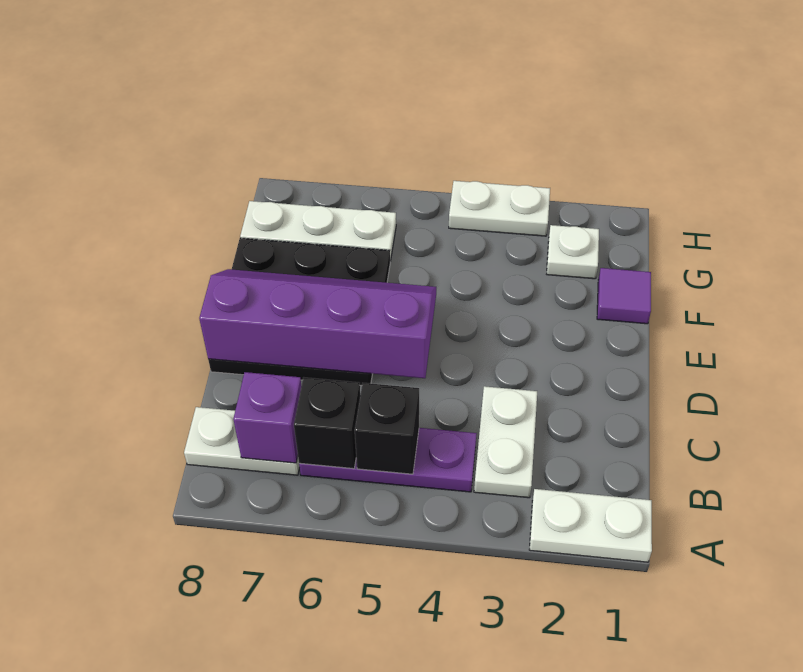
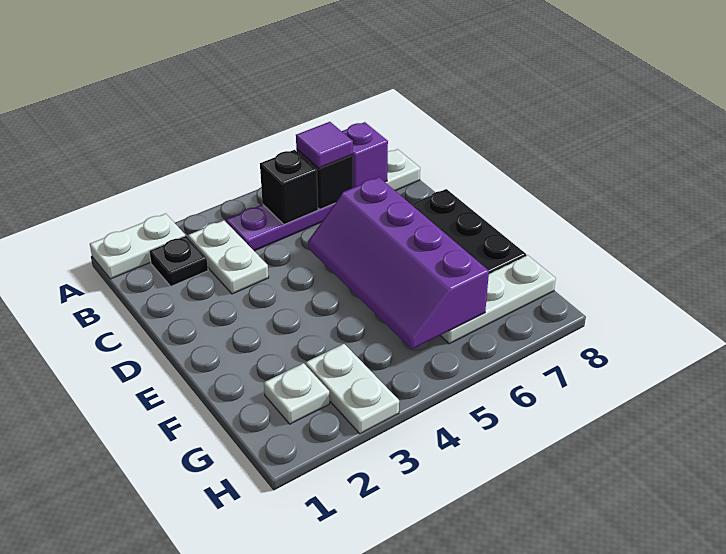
none -> black 1x1 plate [149,236,208,286]
purple 2x4 slope [199,269,436,378] -> purple 2x4 slope turned to [308,177,489,349]
purple 1x1 tile [597,268,651,324] -> purple 1x1 tile moved to [296,122,353,168]
white 1x2 plate [449,181,550,236] -> white 1x2 plate turned to [306,344,399,434]

